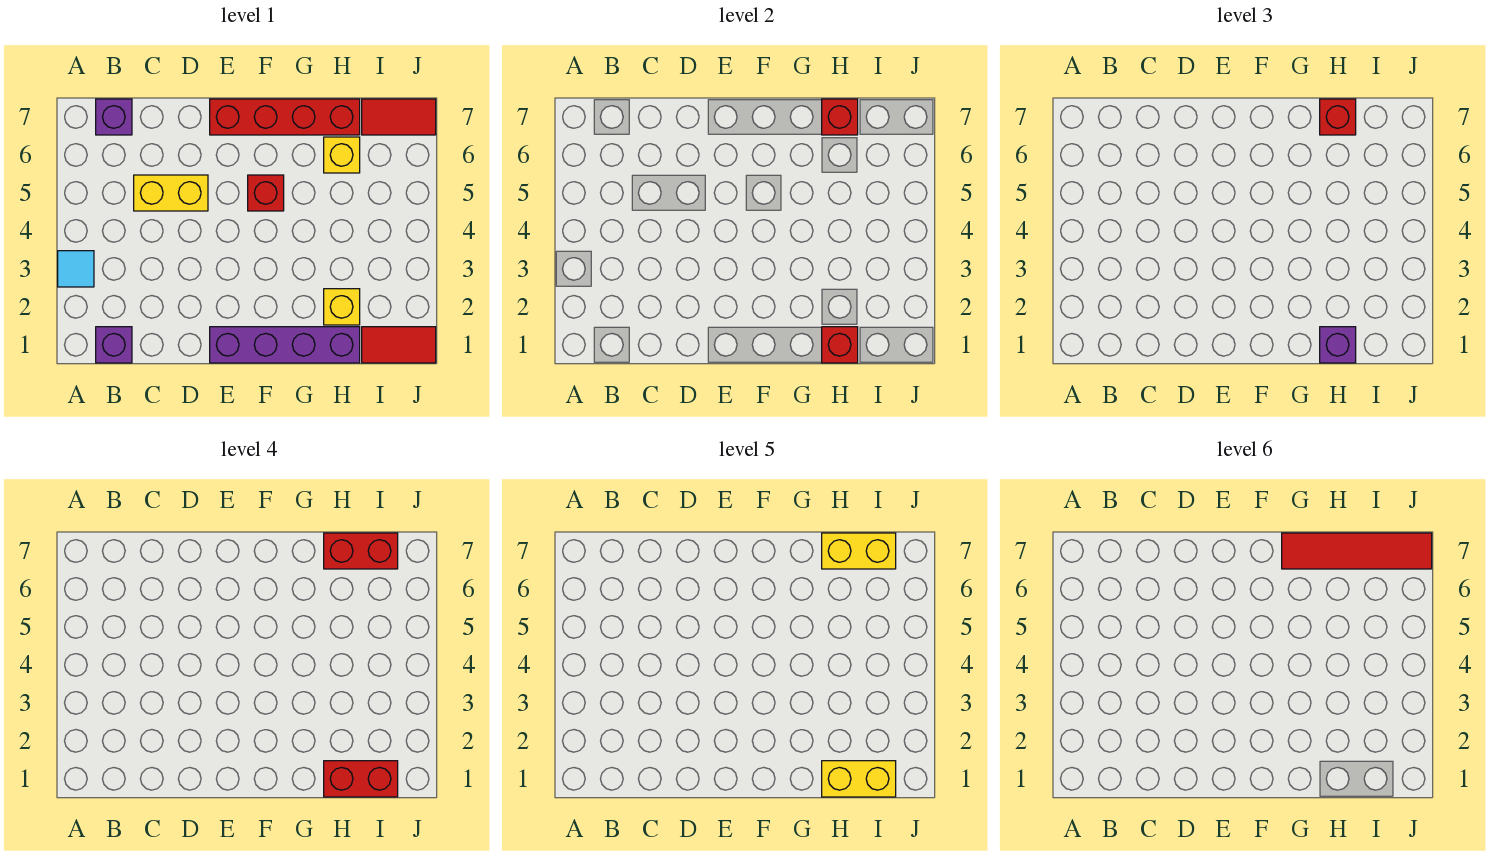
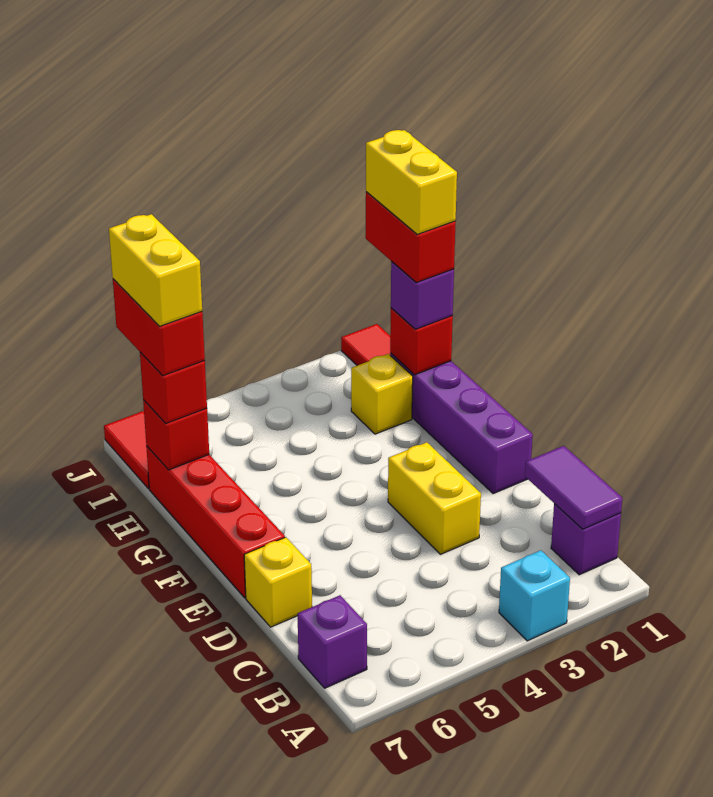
cyan 1x1 tile [58,251,94,287] -> cyan 1x1 brick [499,550,570,641]
none -> purple 1x2 tile [525,446,622,529]
yellow 1x2 brick [134,175,208,211] -> yellow 1x2 brick moved to [388,442,481,554]
red 1x1 brick [248,175,284,211] -> none
red 1x4 tile [1282,533,1432,569] -> none
yellow 1x1 brick [324,137,360,173] -> yellow 1x1 brick moved to [244,537,312,627]

